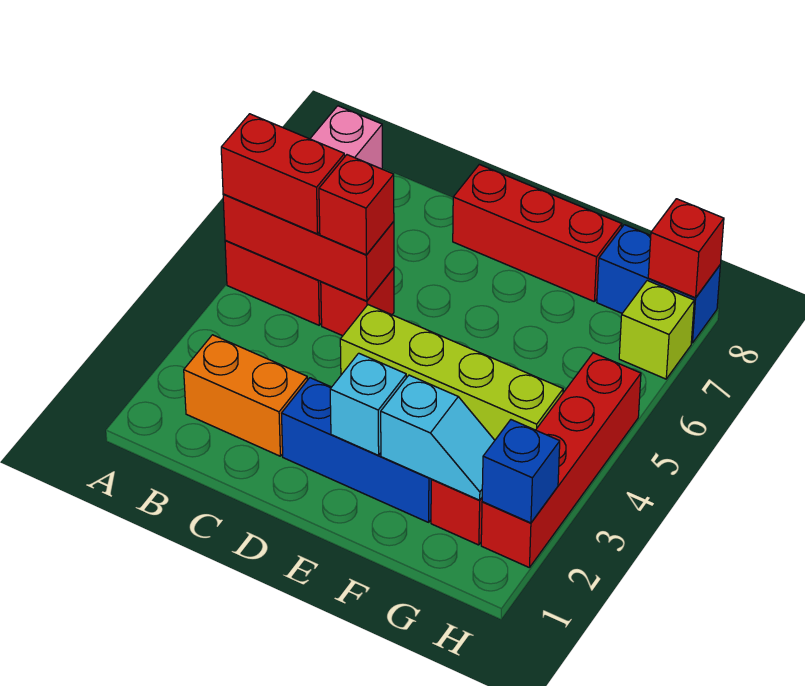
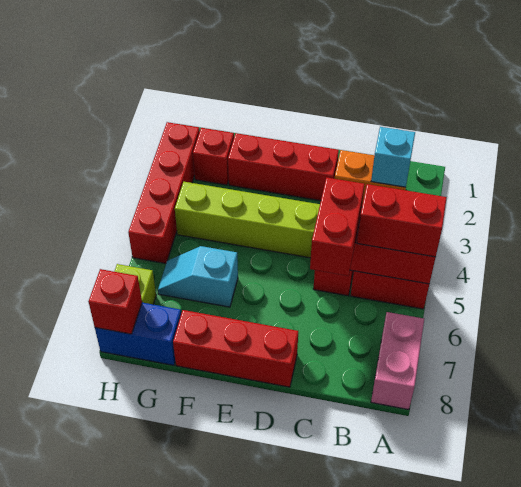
red 1x1 brick [319,155,394,255] -> red 1x2 brick [310,177,365,276]
blue 1x3 brick [282,378,432,522] -> red 1x3 brick [228,133,339,201]
cyan 1x1 brick [330,353,406,455] -> cyan 1x1 brick moved to [371,127,415,187]
cyan 1x2 slope [381,375,495,500] -> cyan 1x2 slope moved to [158,246,238,307]
blue 1x1 brick [482,420,560,523] -> none

